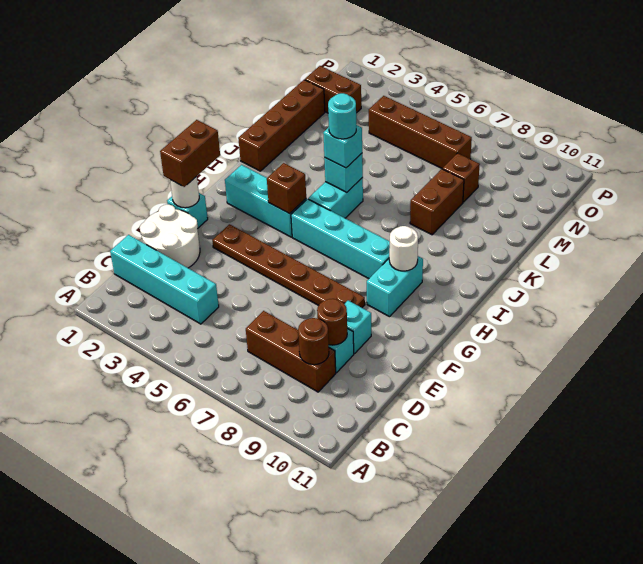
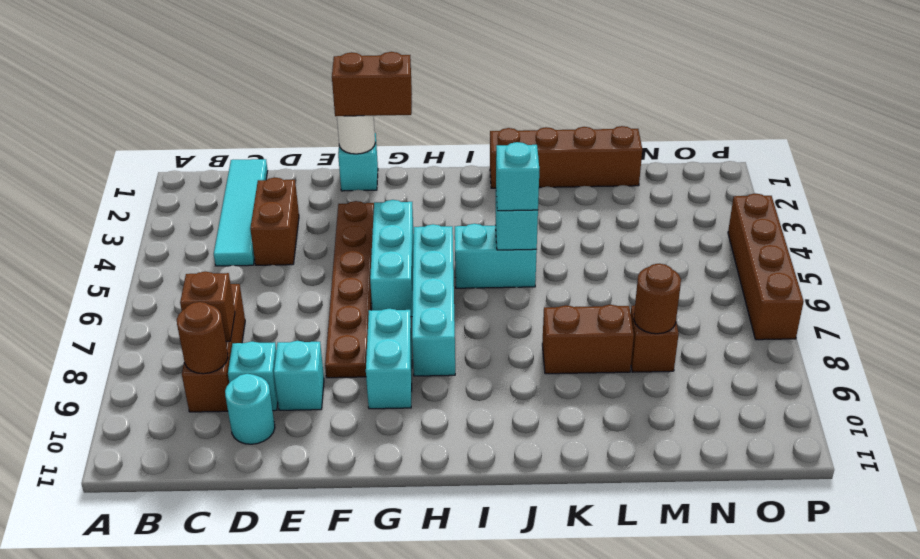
cyan 1x4 brick [110,235,219,324] -> cyan 1x4 tile [214,159,268,266]
white 2x2 round brick [140,204,200,268] -> none
brown 1x1 round brick [317,299,347,345] -> brown 1x1 round brick moved to [634,264,681,334]
cyan 1x2 brick [367,256,423,317] -> cyan 1x2 brick turned to [366,309,412,409]
cyan 1x3 brick [225,165,306,237] -> cyan 1x3 brick moved to [370,200,414,317]
brown 1x1 brick [267,163,306,214] -> brown 1x1 brick moved to [180,272,235,341]
white 1x1 round brick [389,226,418,271] -> none
cyan 1x1 round brick [328,93,356,139] -> cyan 1x1 round brick moved to [225,374,275,444]
brown 1x2 brick [305,66,361,113] -> brown 1x2 brick moved to [250,178,299,265]
brown 1x4 brick [369,96,472,169] -> brown 1x4 brick moved to [728,194,804,340]

